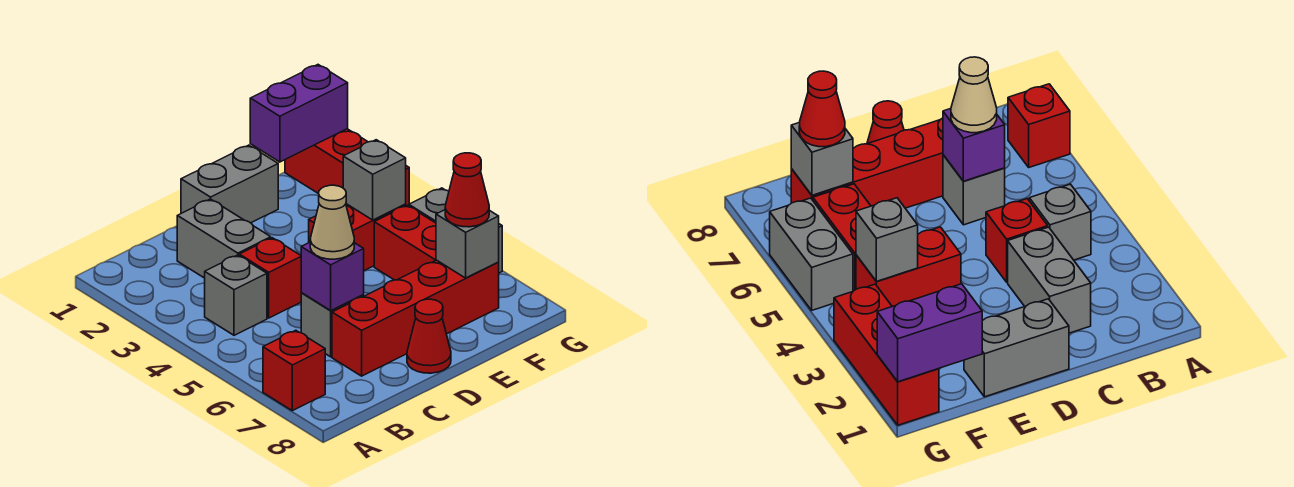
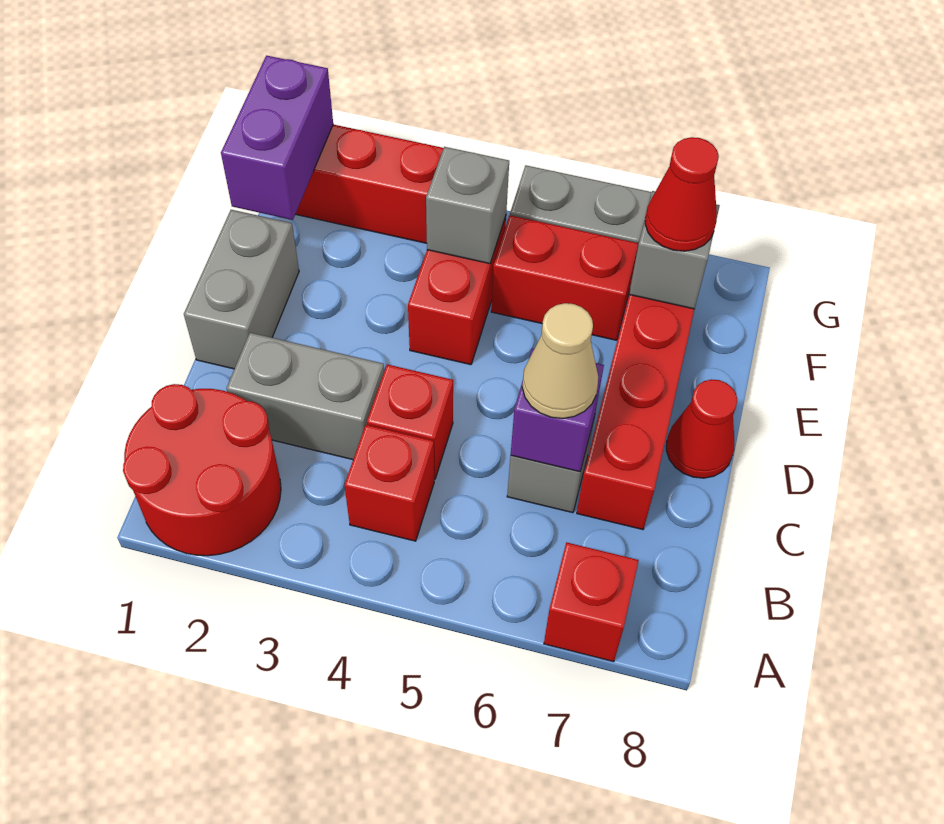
none -> red 2x2 round brick [123,384,281,556]
grey 1x1 brick [205,255,267,335] -> red 1x1 brick [345,425,434,541]

